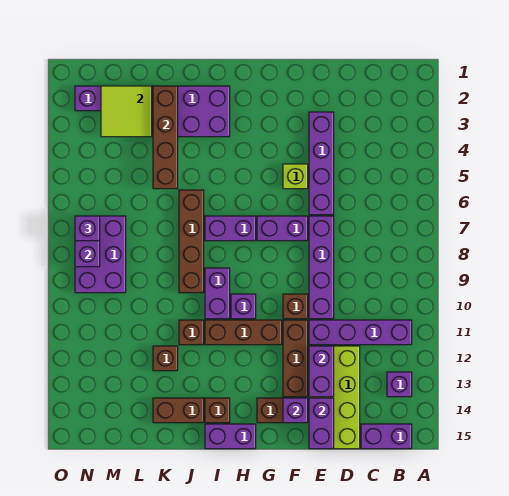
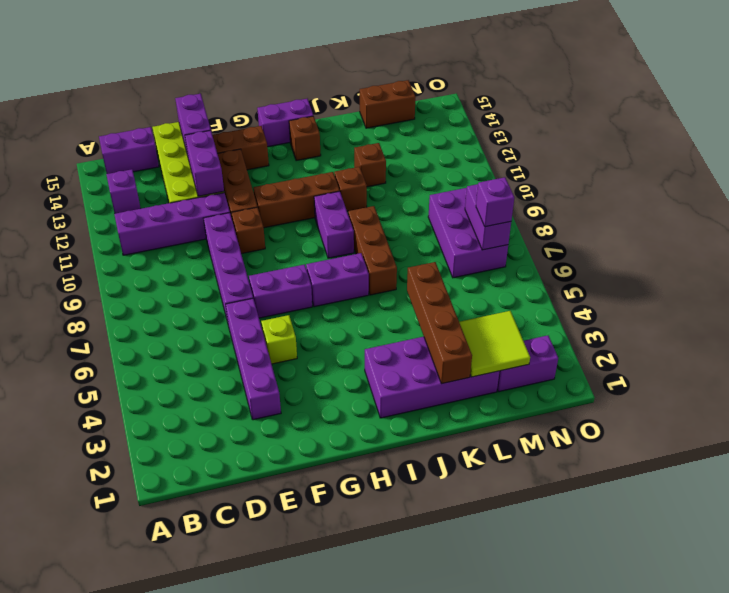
purple 1x1 brick [283,398,308,423] -> none
purple 1x1 brick [231,294,256,319] -> none
brown 1x4 brick [179,190,204,293] -> brown 1x3 brick [348,206,397,295]
brown 1x2 brick [153,398,204,423] -> brown 1x2 brick moved to [360,80,416,128]

